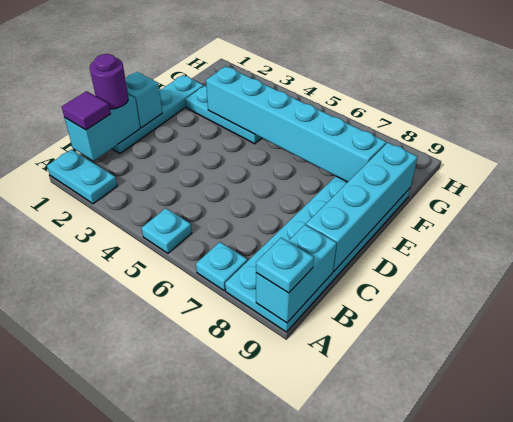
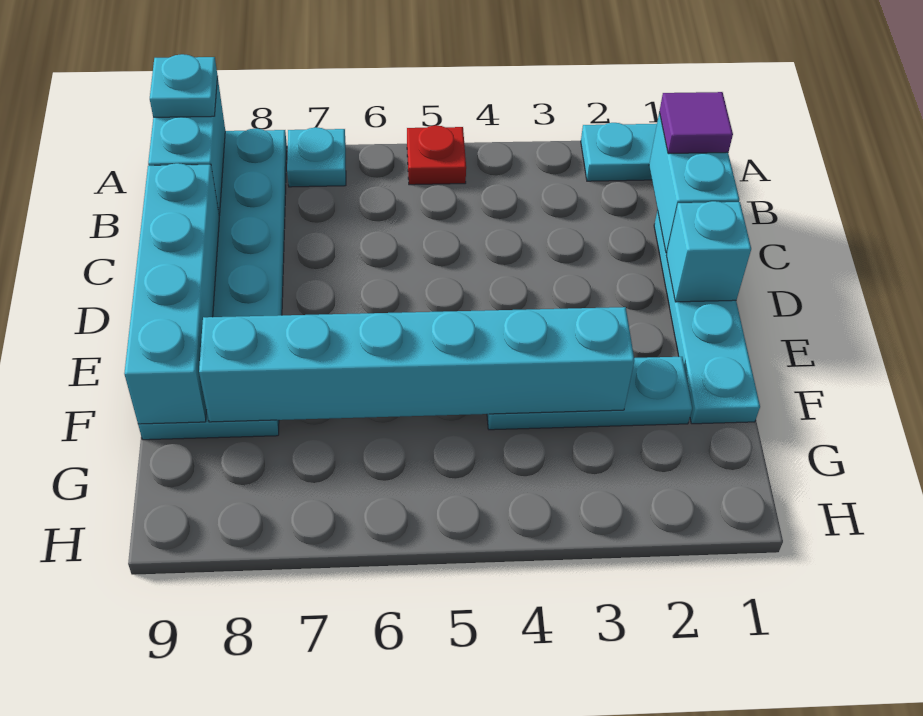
cyan 1x1 plate [142,208,192,253] -> red 1x1 plate [407,125,466,185]
purple 1x1 round brick [90,54,128,109] -> none

